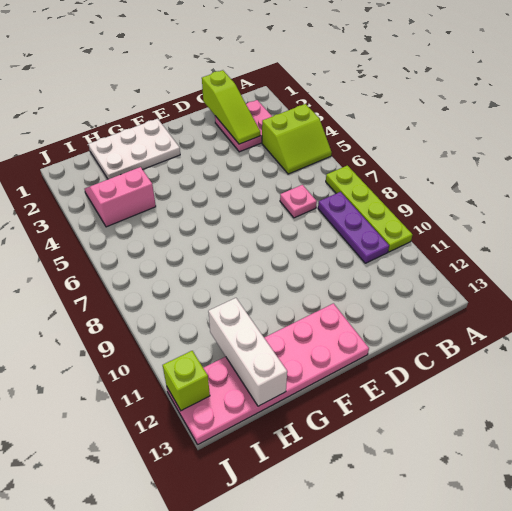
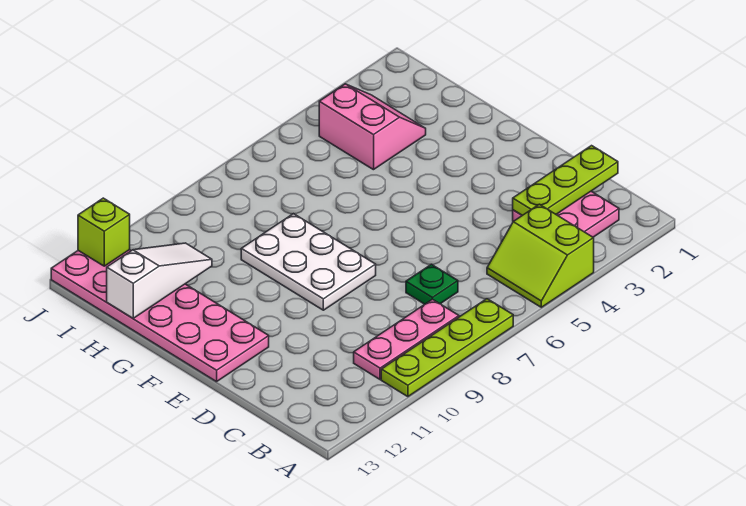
purple 1x3 plate [318,192,389,263] -> pink 1x3 plate [354,299,459,379]
lime 1x3 slope [202,70,260,144] -> lime 1x3 plate [513,146,618,215]
pink 1x1 plate [280,185,317,218] -> green 1x1 plate [406,264,458,304]
white 2x3 plate [88,119,180,179] -> white 2x3 plate moved to [241,214,376,310]
white 1x3 brick [208,298,287,406] -> white 1x3 slope [107,243,212,318]

